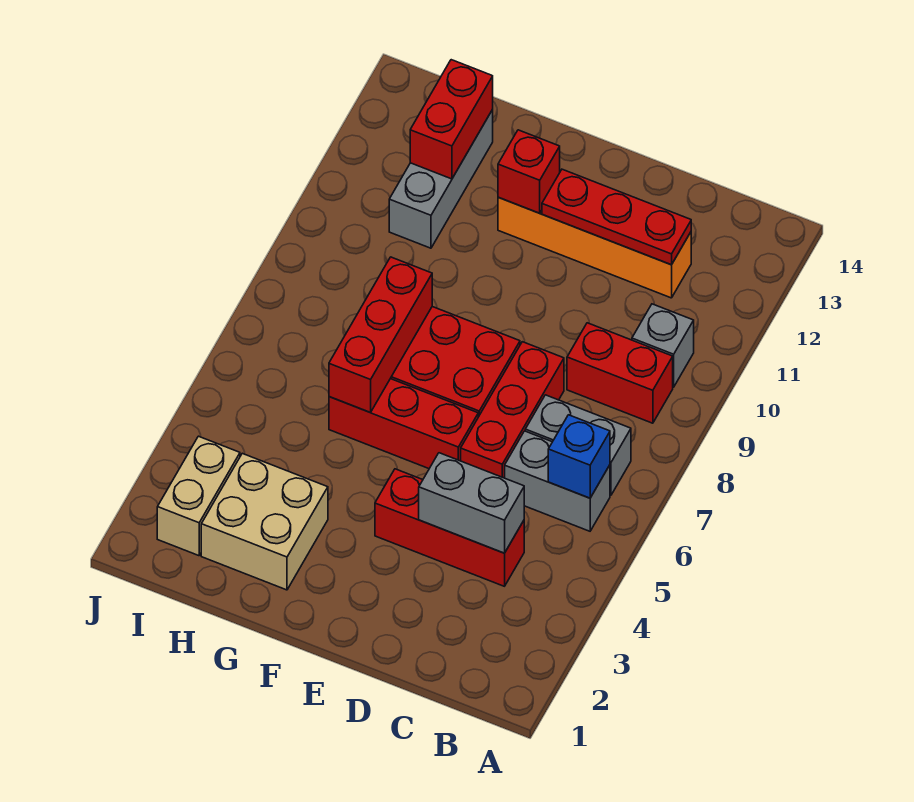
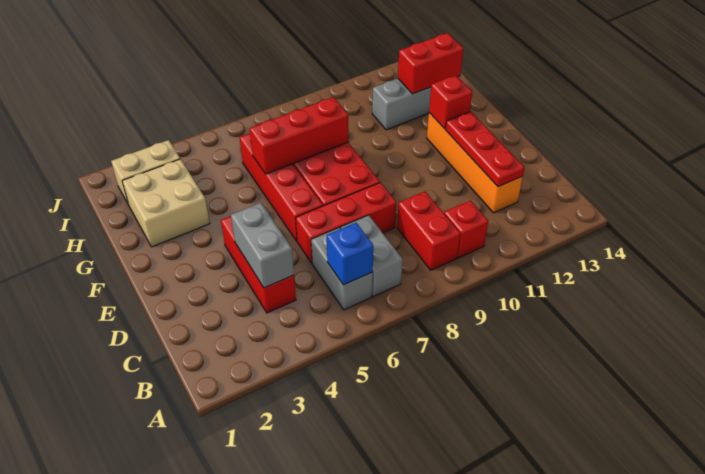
grey 1x1 brick [632,304,694,387] -> red 1x1 brick [444,200,488,258]
red 1x3 brick [329,379,478,469] -> red 1x4 brick [240,133,323,241]

